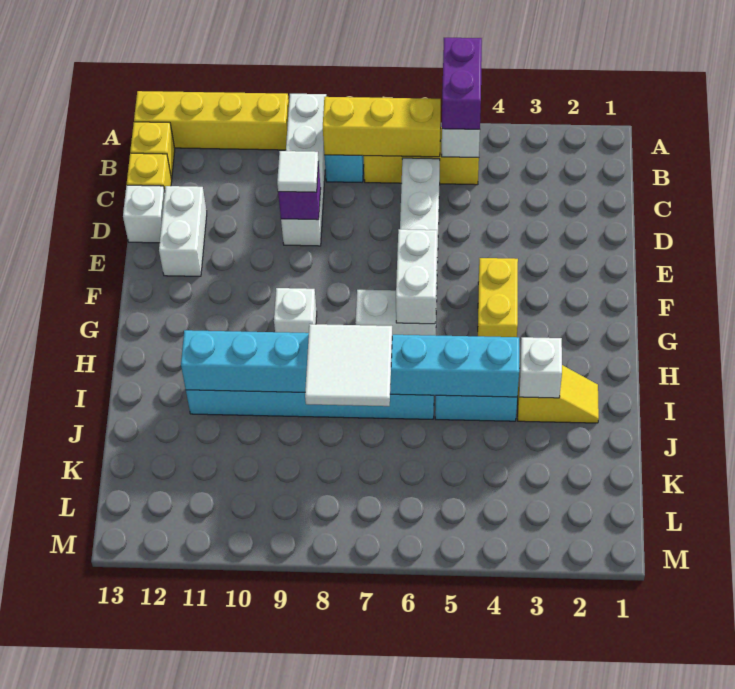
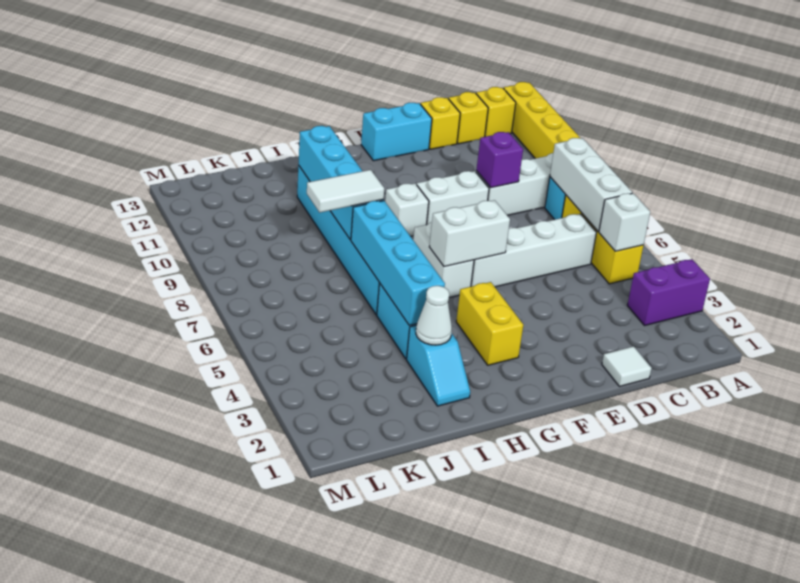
purple 1x2 brick [442,38,482,129] -> purple 1x2 brick moved to [627,259,710,325]
yellow 1x3 brick [323,97,441,157] -> white 1x3 brick [550,138,632,231]
white 1x1 tile [277,151,319,192] -> white 1x1 tile moved to [602,346,652,386]
white 1x2 brick [159,186,207,276] -> white 1x2 brick moved to [417,171,489,225]
white 1x1 brick [123,185,165,243] -> yellow 1x1 brick [420,97,460,149]
none -> cyan 1x2 brick [361,103,432,161]
yellow 1x2 brick [478,258,518,337] -> yellow 1x2 brick turned to [456,282,523,365]
yellow 1x2 slope [518,363,599,423] -> cyan 1x2 slope [407,325,470,406]
white 1x1 brick [519,337,562,398] -> white 1x1 cone [416,286,452,345]
white 2x2 tile [305,324,392,406] -> white 1x2 tile [307,170,384,212]

